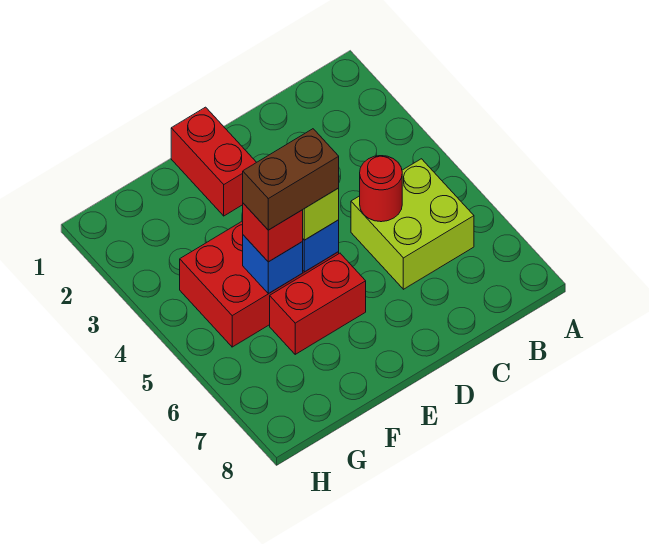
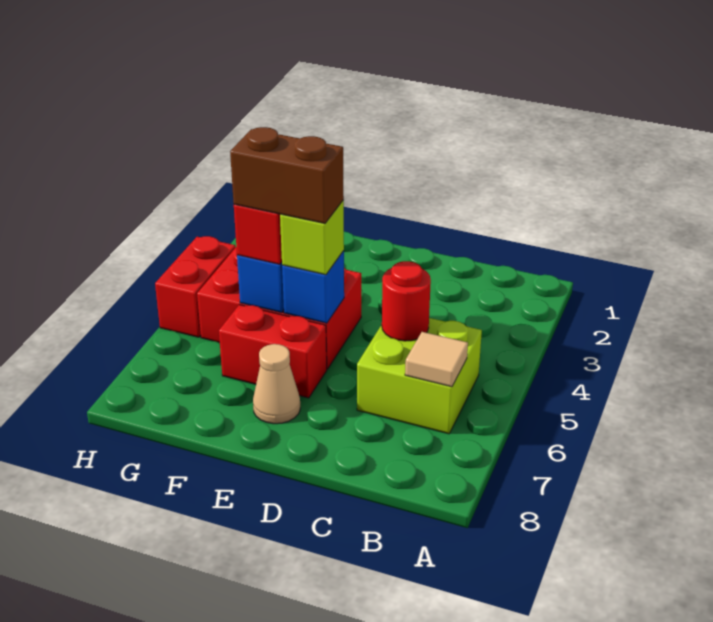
none -> tan 1x1 tile [405,332,468,387]
red 1x2 brick [171,107,256,216] -> red 1x2 brick moved to [155,236,236,337]
none -> tan 1x1 cone [253,344,300,424]

